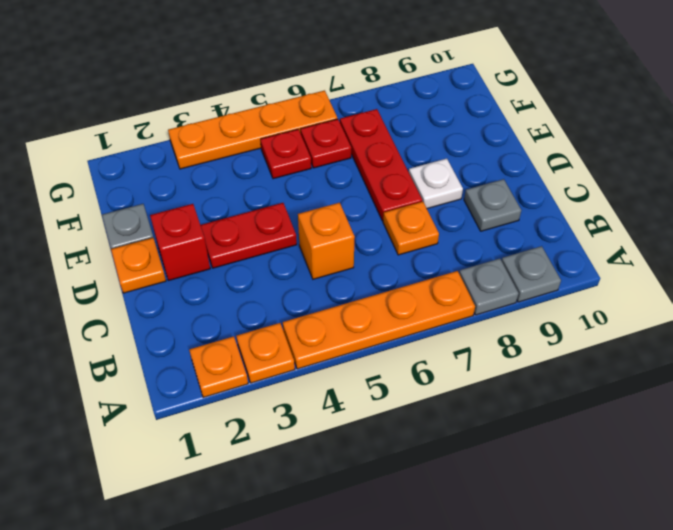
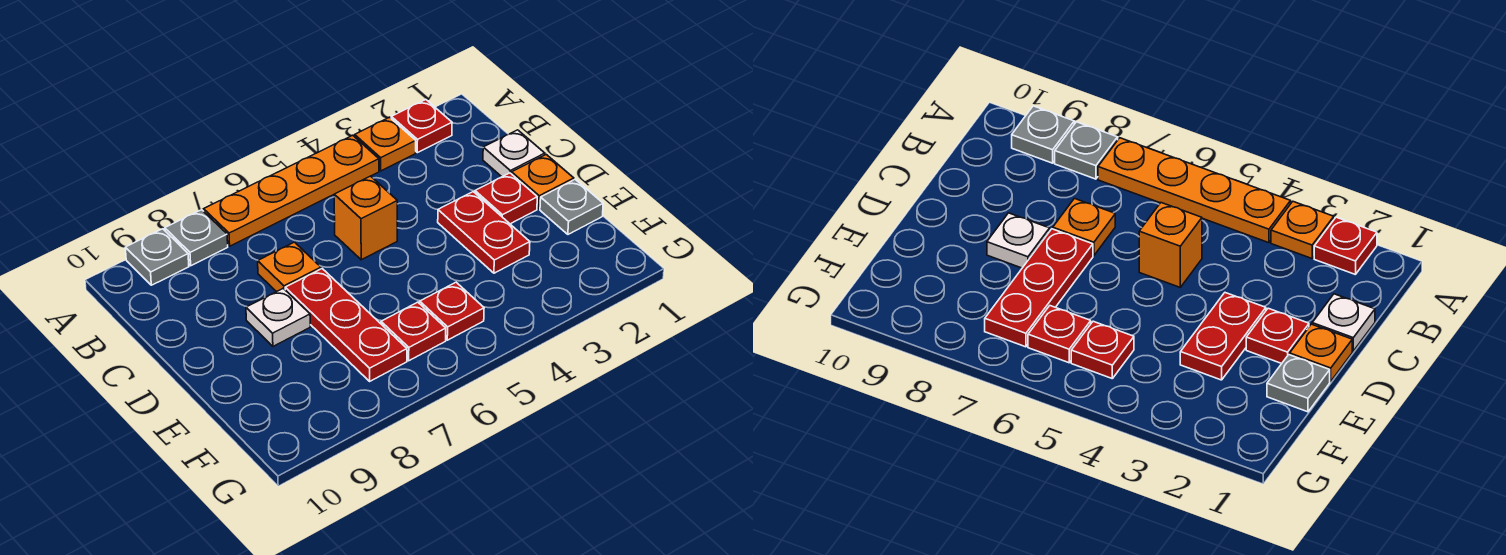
orange 1x1 plate [189,336,248,398] -> red 1x1 plate [391,100,452,153]
none -> white 1x1 plate [483,130,545,177]
grey 1x1 plate [464,179,521,231] -> none
red 1x1 brick [150,204,210,281] -> red 1x1 plate [475,173,537,224]
red 1x2 plate [201,203,297,268] -> red 1x2 plate turned to [438,192,530,273]
orange 1x4 plate [168,90,337,169] -> none

